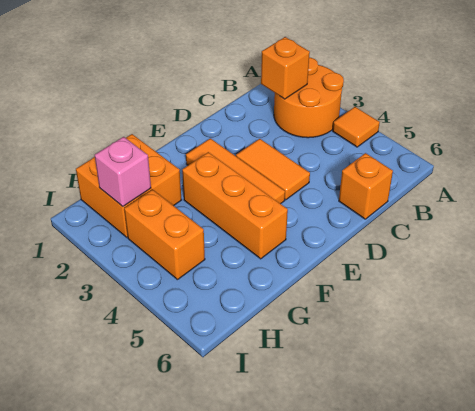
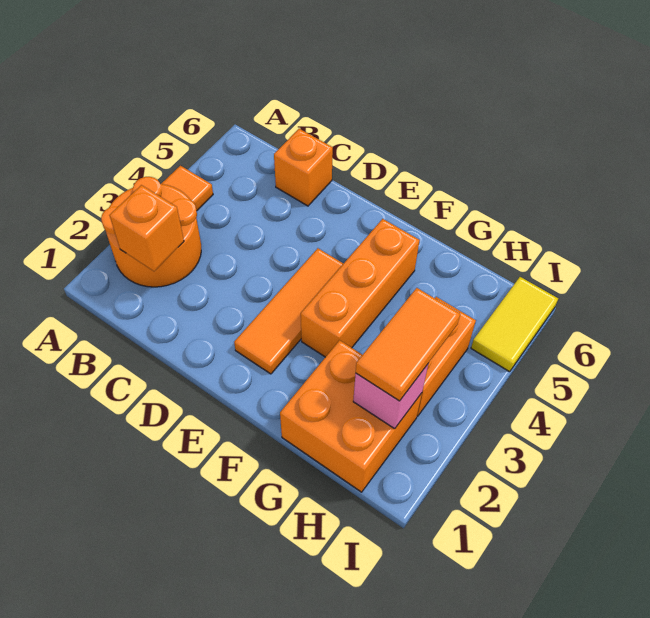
orange 1x2 tile [236,139,310,200] -> orange 1x2 tile moved to [356,288,460,401]
none -> yellow 1x2 tile [471,277,558,372]

